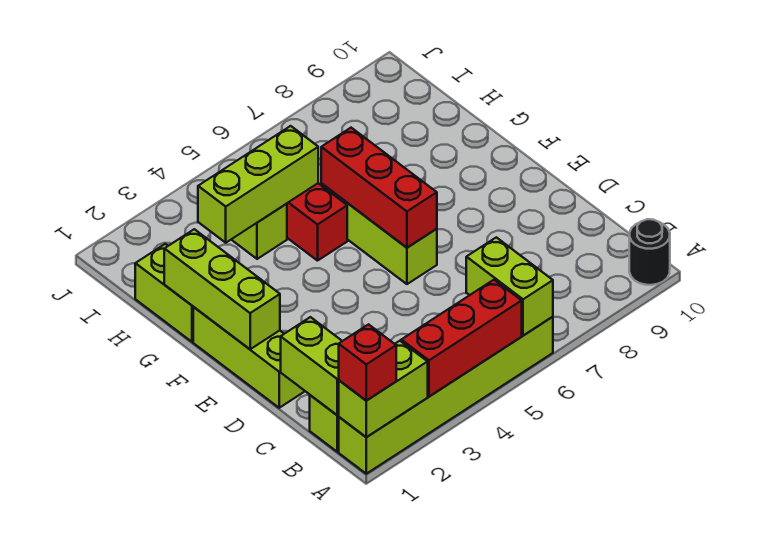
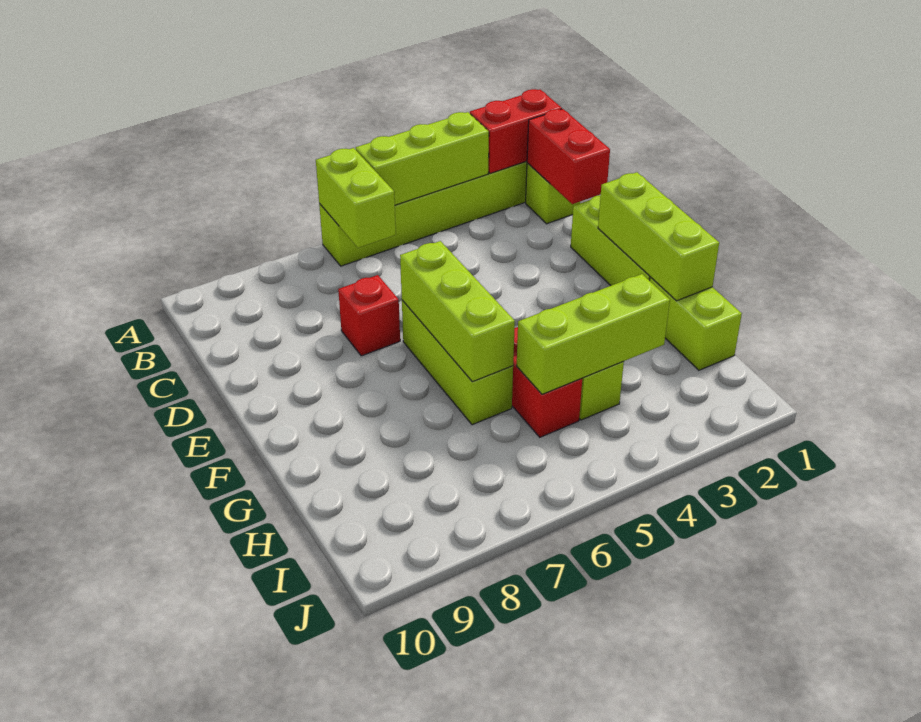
lime 1x2 brick [339,341,428,437] -> red 1x2 brick [470,89,562,174]
red 1x1 brick [339,324,396,401] -> red 1x1 brick moved to [338,275,400,356]
red 1x3 brick [401,280,522,397] -> lime 1x3 brick [356,112,489,205]
black 1x1 round brick [629,219,670,285] -> none
lime 1x2 brick [281,317,342,415] -> red 1x2 brick [527,109,610,204]
red 1x3 brick [321,128,437,248] -> lime 1x3 brick [400,241,515,382]

